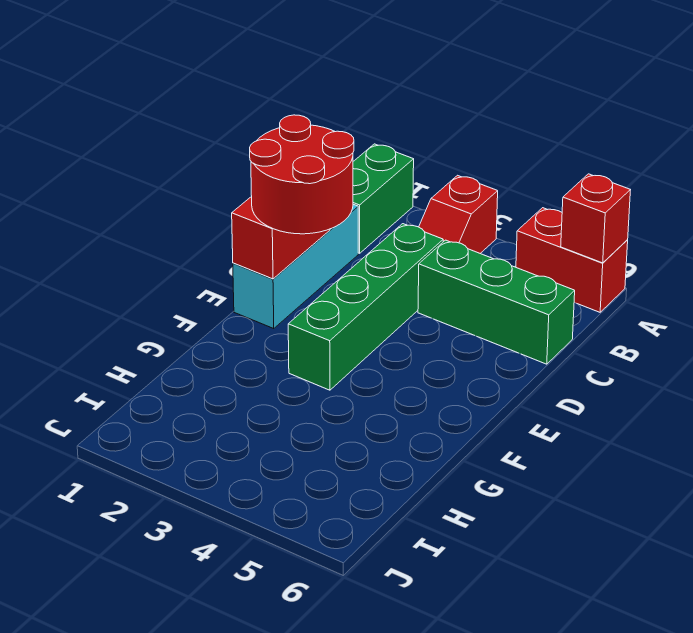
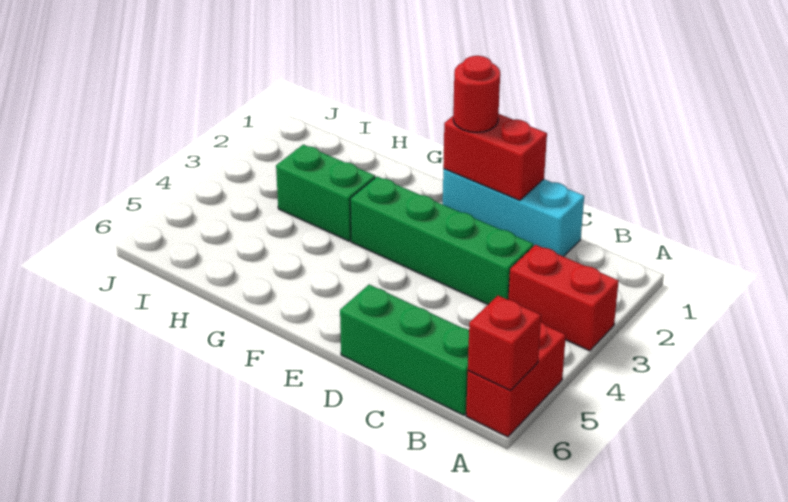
green 1x2 brick [353,144,414,253] -> green 1x2 brick moved to [276,145,375,241]
red 1x2 slope [419,175,498,253] -> red 1x2 brick [508,245,619,351]
green 1x3 brick [418,240,575,364] -> green 1x3 brick turned to [340,285,469,415]
red 2x2 round brick [250,115,354,234] -> red 1x1 round brick [453,56,500,132]

